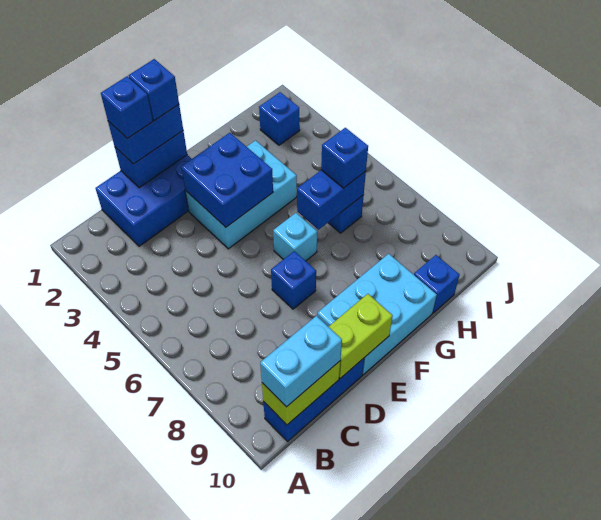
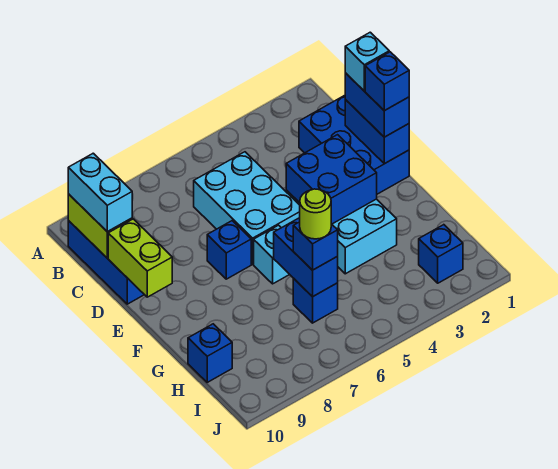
blue 1x1 brick [101,76,153,139] -> cyan 1x1 brick [345,32,389,91]
cyan 2x3 brick [317,254,437,375] -> cyan 2x3 brick moved to [194,152,300,264]
none -> lime 1x1 round brick [300,189,331,239]

